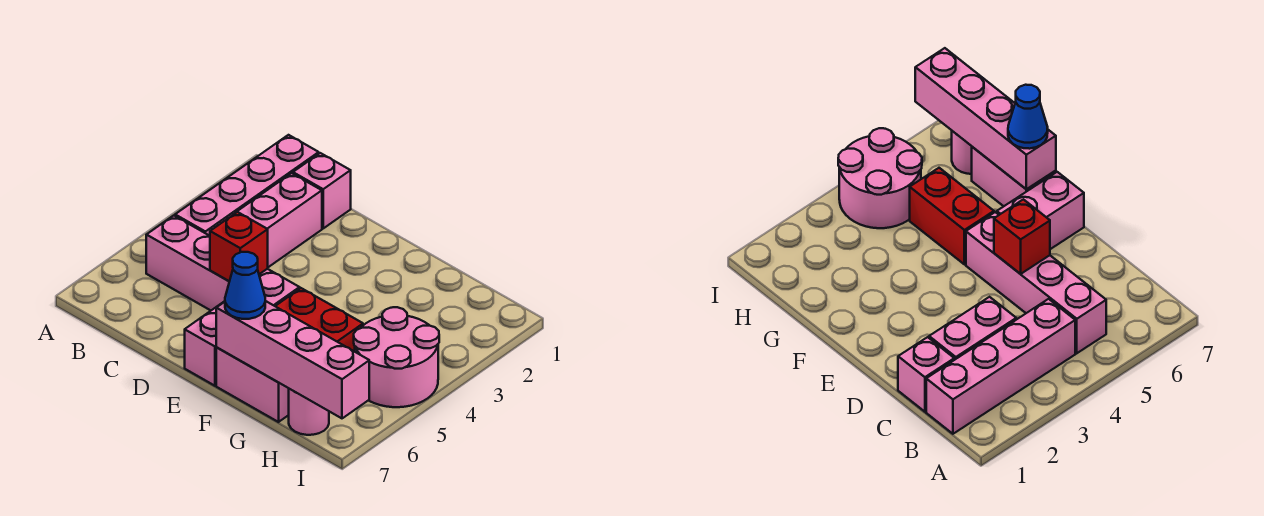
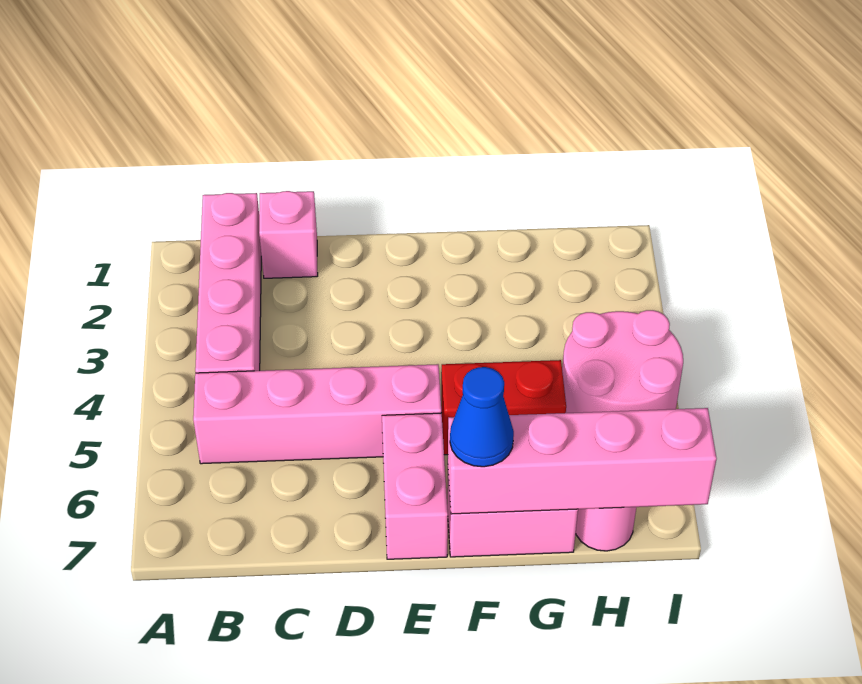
pink 1x2 brick [237,173,322,267] -> none
red 1x1 brick [210,212,268,281] -> none

